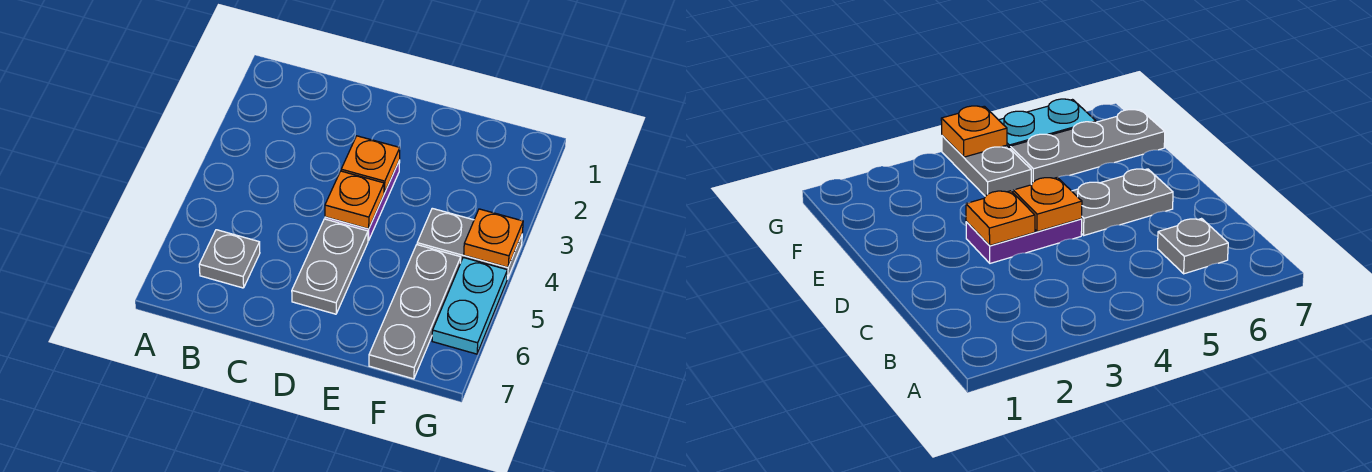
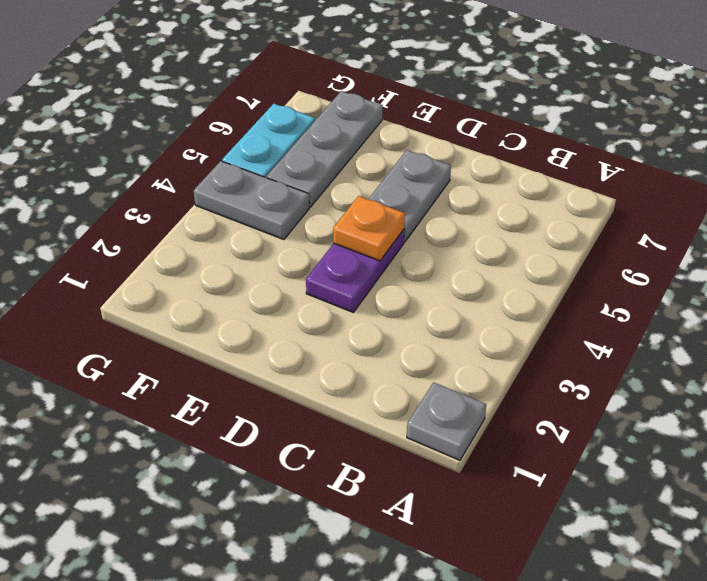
grey 1x1 plate [199,230,260,288] -> grey 1x1 plate moved to [407,382,486,460]
orange 1x1 plate [341,136,400,193] -> none
orange 1x1 plate [464,209,523,267] -> none

